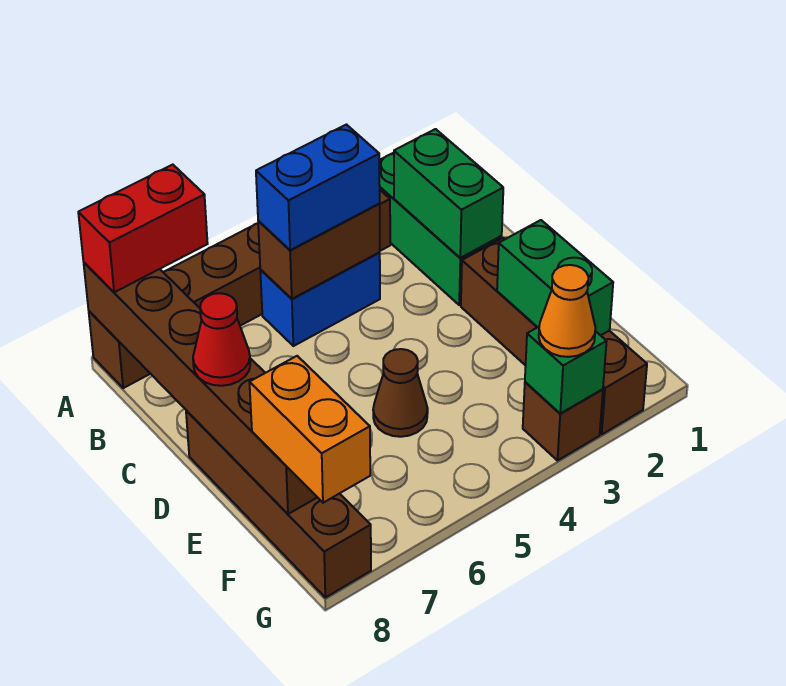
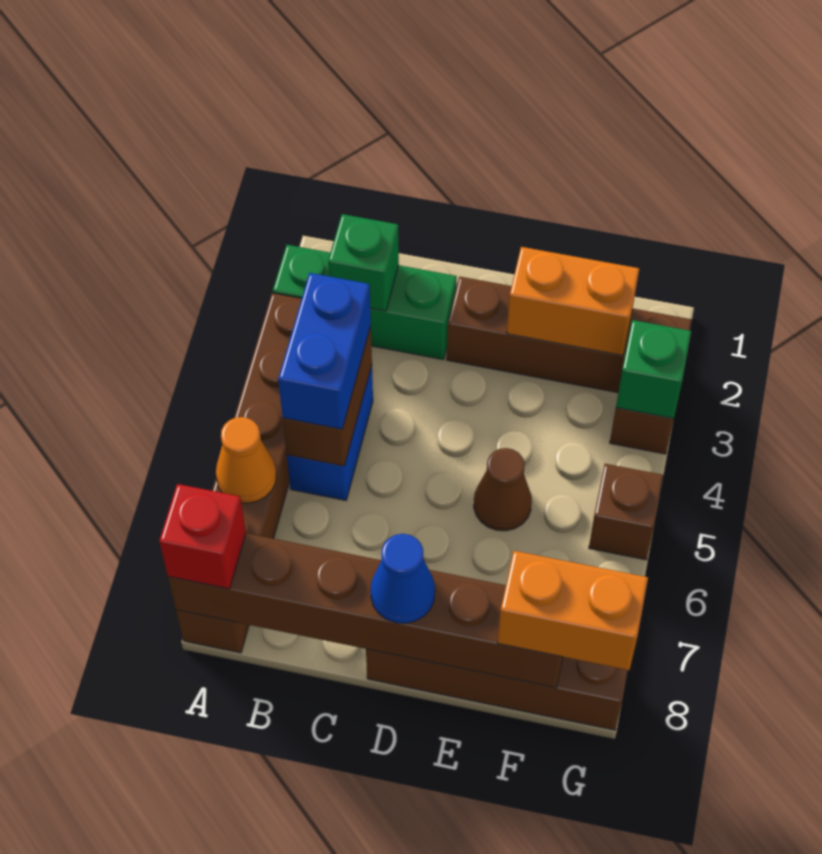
red 1x2 brick [78,165,208,292] -> red 1x1 brick [159,484,246,589]
green 1x2 brick [394,129,503,258] -> green 1x1 brick [328,214,399,311]
red 1x1 cone [193,293,250,386] -> blue 1x1 cone [371,534,435,623]
green 1x2 brick [497,220,613,335] -> orange 1x2 brick [507,247,639,356]
orange 1x1 cone [539,265,595,357] -> orange 1x1 cone moved to [216,417,276,503]
none -> brown 1x1 brick [589,464,663,560]

